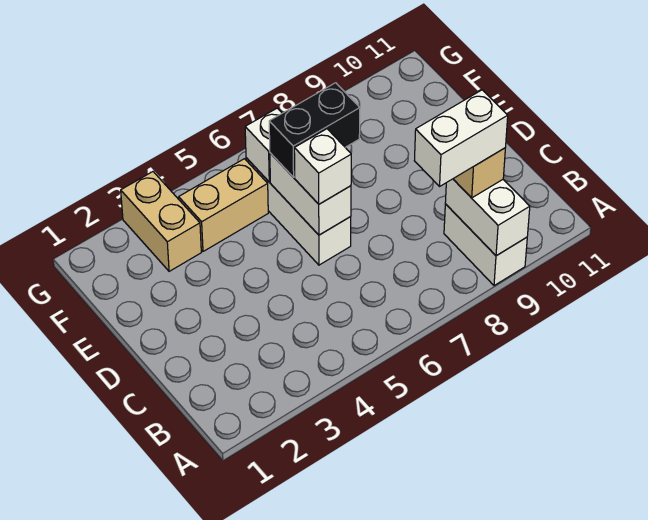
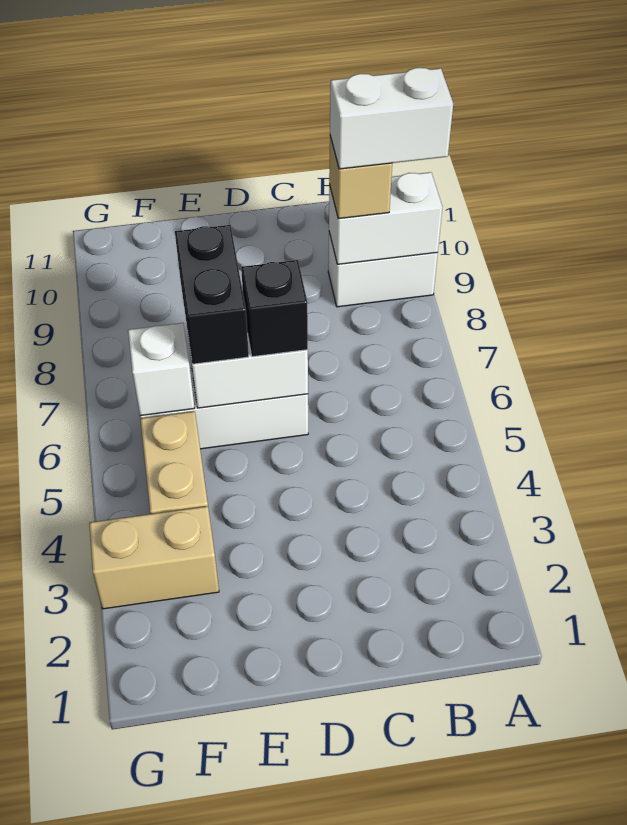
white 1x2 brick [414,90,508,186] -> white 1x2 brick turned to [330,68,453,169]
white 1x1 brick [294,129,351,204] -> black 1x1 brick [241,260,308,357]

